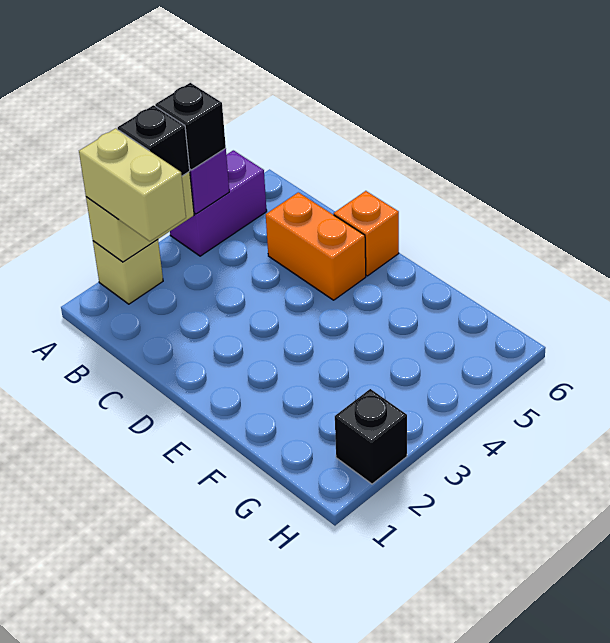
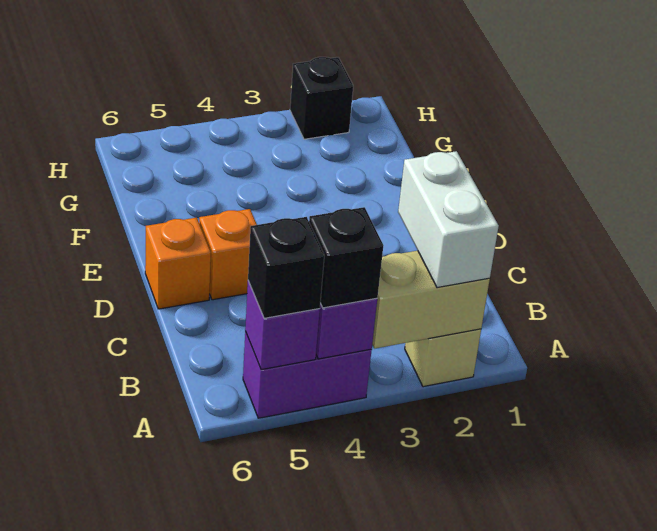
tan 1x2 brick [79,128,186,241] -> white 1x2 brick [398,151,499,288]
black 1x1 brick [118,105,190,176] -> black 1x1 brick moved to [248,217,324,318]
none -> purple 1x1 brick [245,281,320,370]
orange 1x2 brick [266,192,366,300] -> orange 1x1 brick [199,209,257,300]

